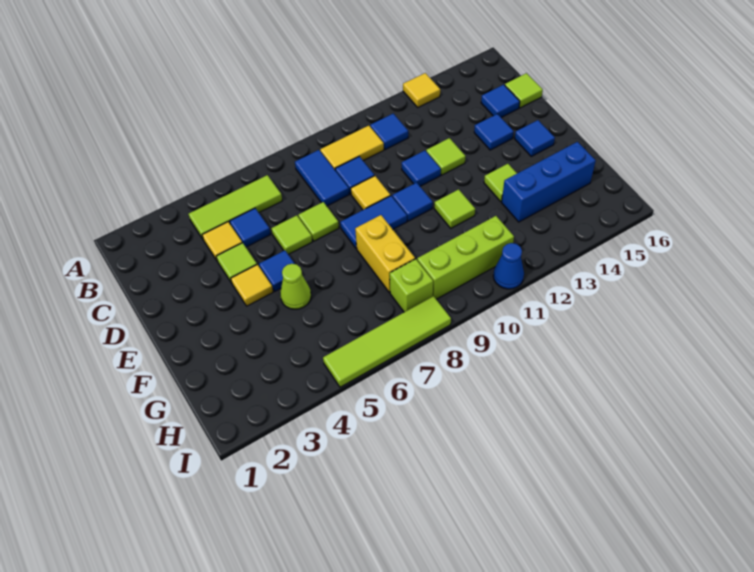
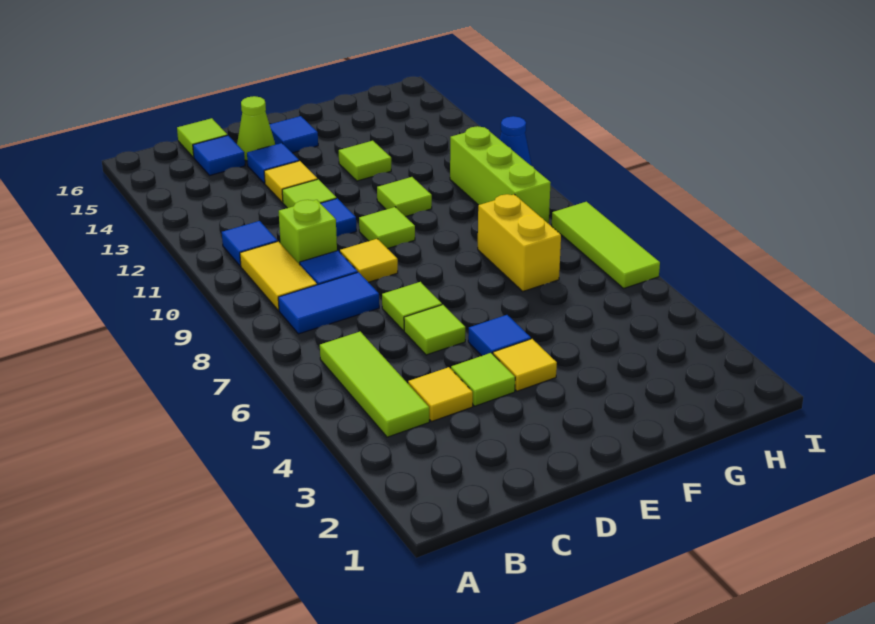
yellow 1x1 tile [403,73,440,107] -> yellow 1x1 tile moved to [264,161,317,202]
blue 1x1 tile [230,208,271,247] -> none
blue 1x2 tile [340,196,407,249] -> none
blue 1x1 tile [392,183,433,221] -> lime 1x1 tile [359,207,415,249]
lime 1x1 cone [280,264,311,309] -> lime 1x1 cone moved to [237,96,275,161]
yellow 1x2 brick [355,215,415,293] -> yellow 1x2 brick turned to [478,194,561,291]
blue 1x3 brick [502,142,596,222] -> none
lime 1x1 brick [390,259,433,312] -> lime 1x1 brick moved to [279,200,337,265]
lime 1x4 tile [323,296,451,387] -> lime 1x3 tile [552,202,660,288]

